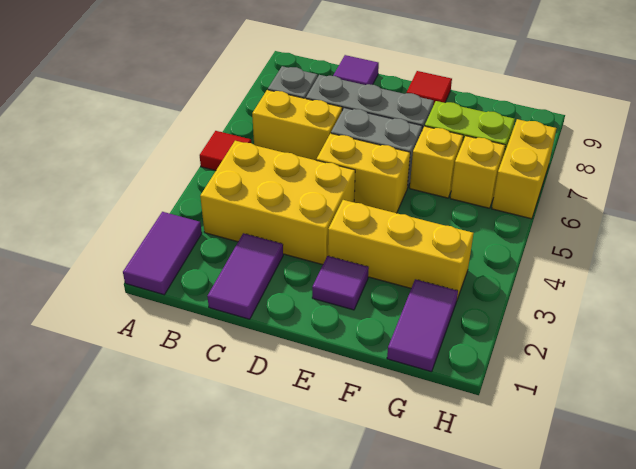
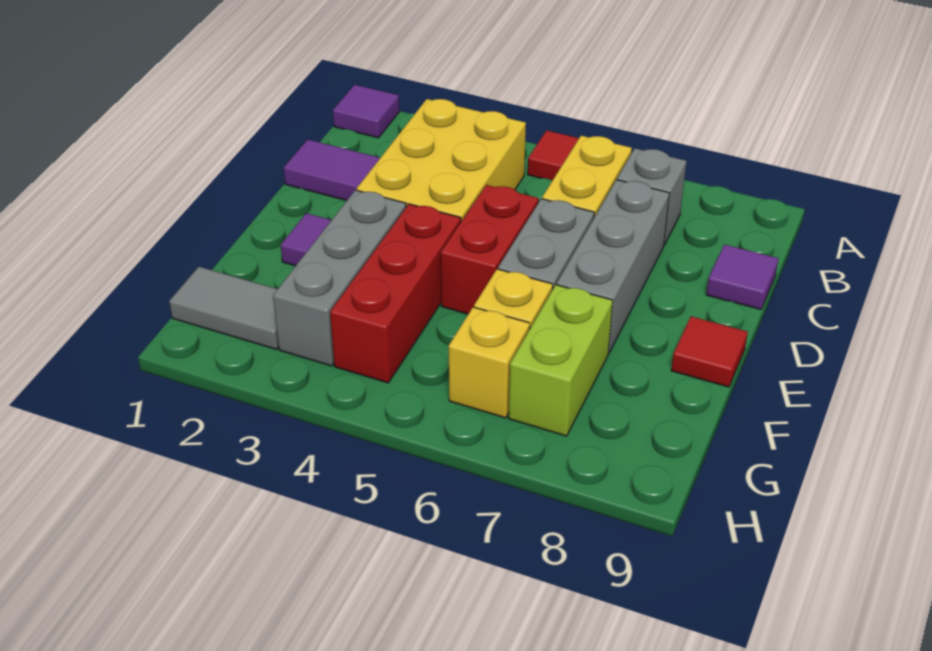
purple 1x2 tile [123,212,202,295] -> purple 1x1 tile [333,85,399,138]
yellow 1x2 brick [316,133,410,213] -> red 1x2 brick [441,185,538,314]
yellow 1x3 brick [328,200,474,299] -> grey 1x3 brick [273,190,406,366]
none -> red 1x3 brick [330,204,461,383]
purple 1x2 tile [387,279,458,372] -> grey 1x2 tile [169,267,279,349]
yellow 1x2 brick [492,119,557,219] -> none

